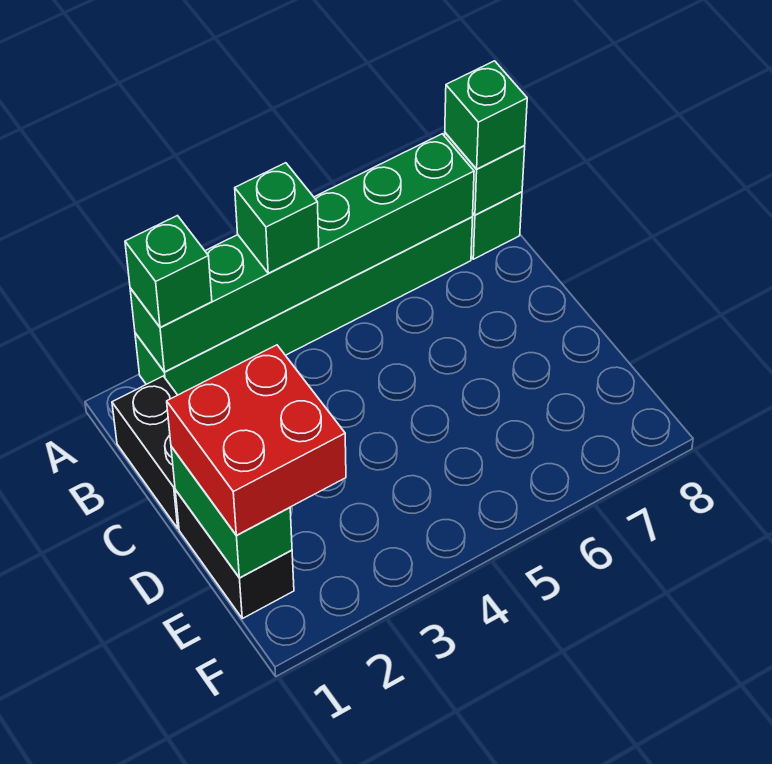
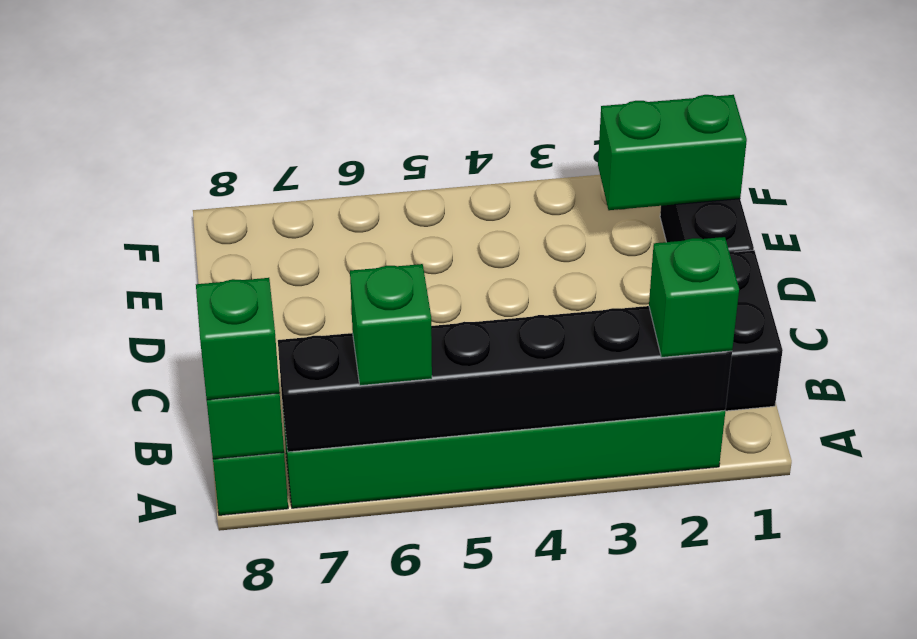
green 1x6 brick [130,134,474,372] -> black 1x6 brick [278,306,732,452]
green 1x1 brick [235,163,319,273] -> green 1x1 brick moved to [350,264,432,386]
green 1x2 brick [171,447,292,578] -> green 1x2 brick turned to [598,95,747,210]
red 2x2 brick [167,345,346,536] -> none

